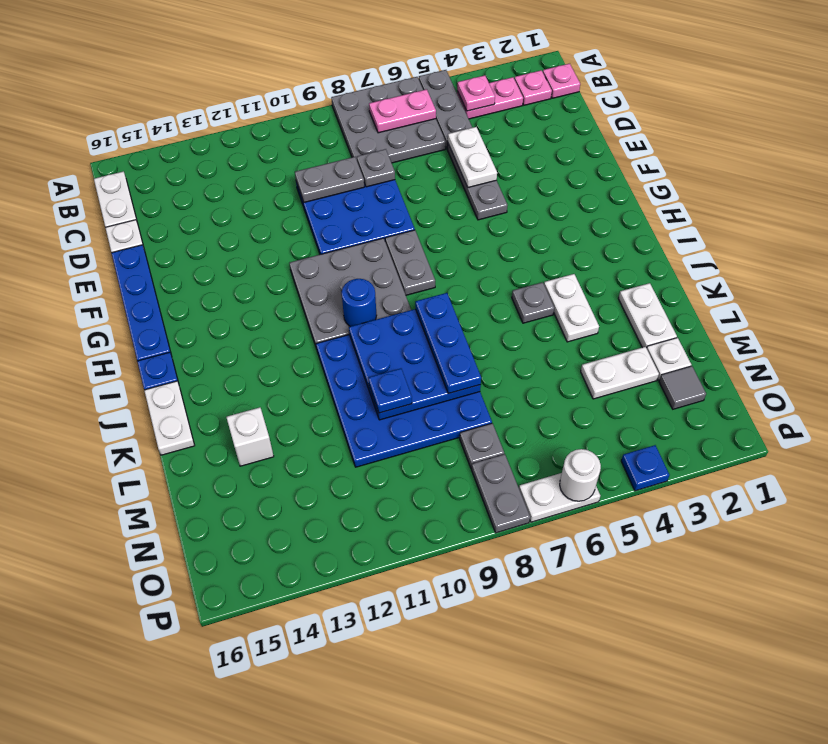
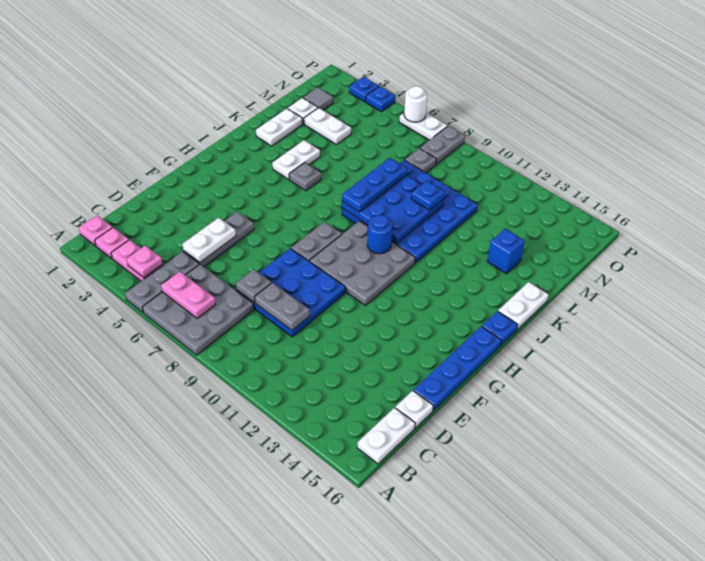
white 1x1 brick [226,407,274,466] -> blue 1x1 brick [487,229,525,274]
none -> blue 1x1 plate [349,77,379,102]

